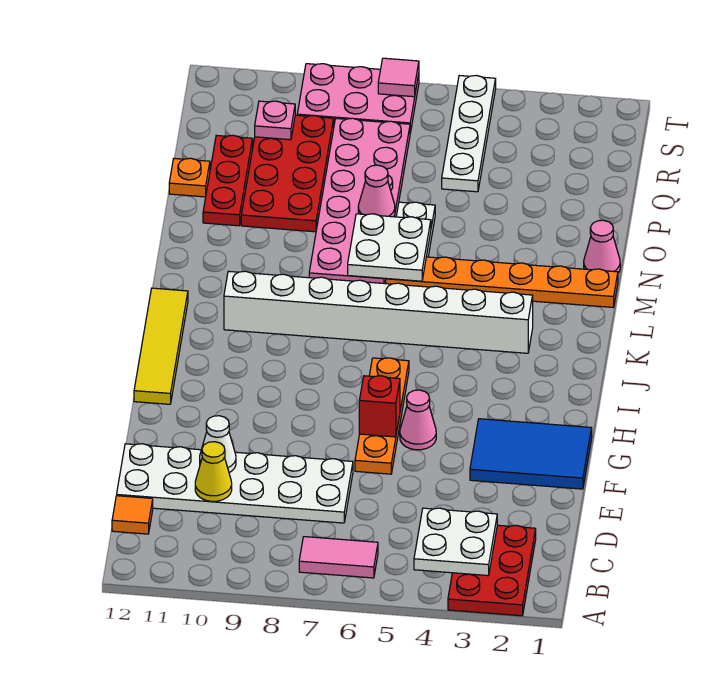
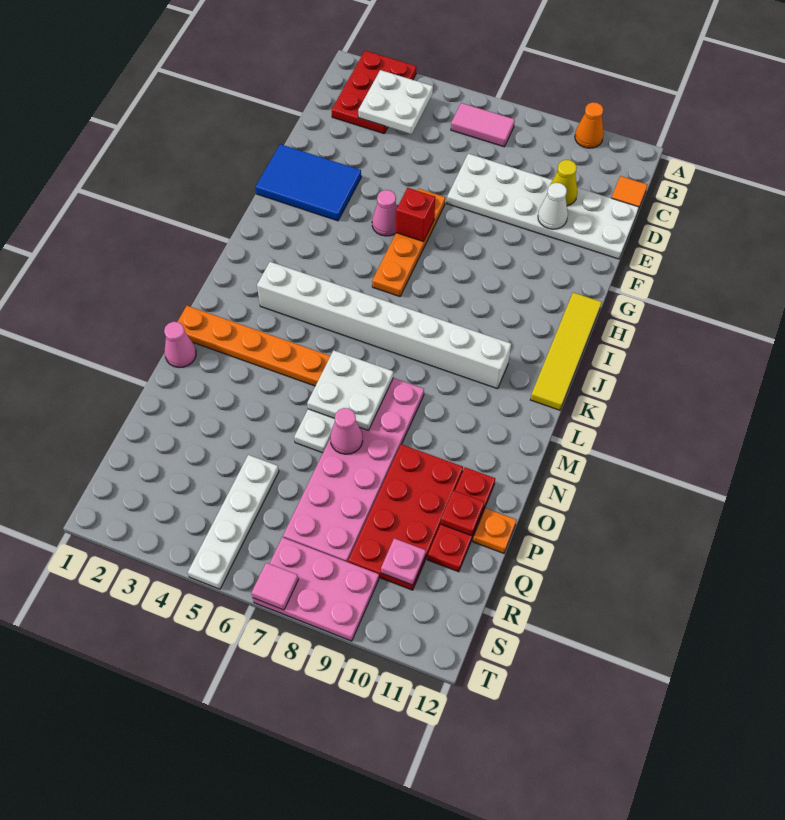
none -> orange 1x1 cone [575,102,604,148]
none -> red 1x1 plate [441,490,484,536]

